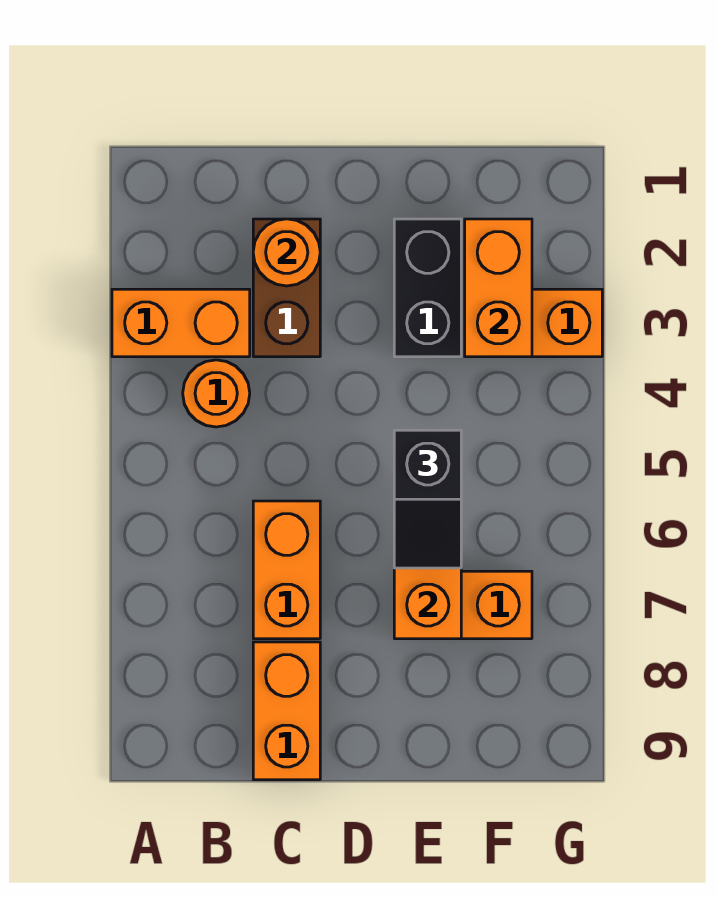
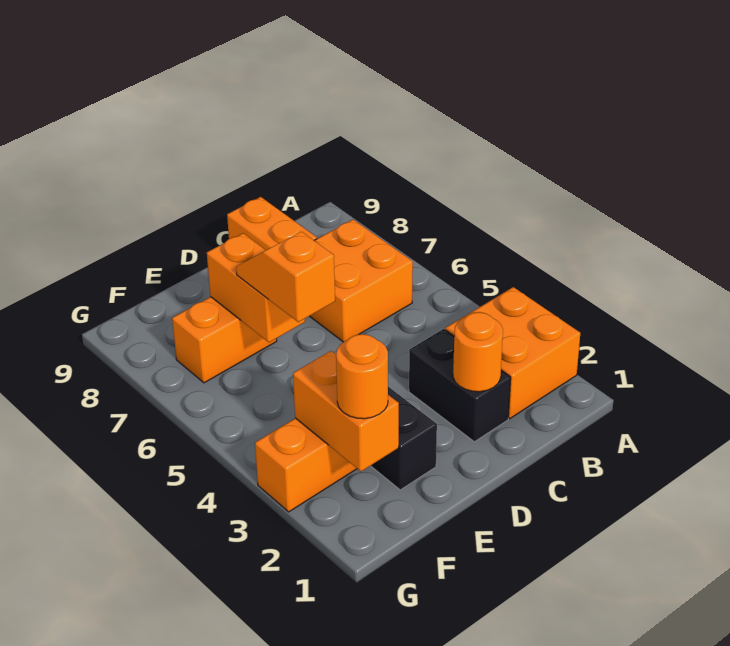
orange 1x2 brick [112,289,250,357] -> orange 2x2 brick [445,287,580,419]
orange 1x1 round brick [183,360,250,427] -> orange 1x1 round brick moved to [336,334,388,419]
brown 1x2 brick [253,219,320,357] -> black 1x2 brick [409,329,511,442]
orange 1x2 brick [253,501,320,639] -> orange 2x2 brick [310,220,413,342]
black 1x2 slope [394,430,461,568] -> orange 1x2 slope [236,232,335,322]

